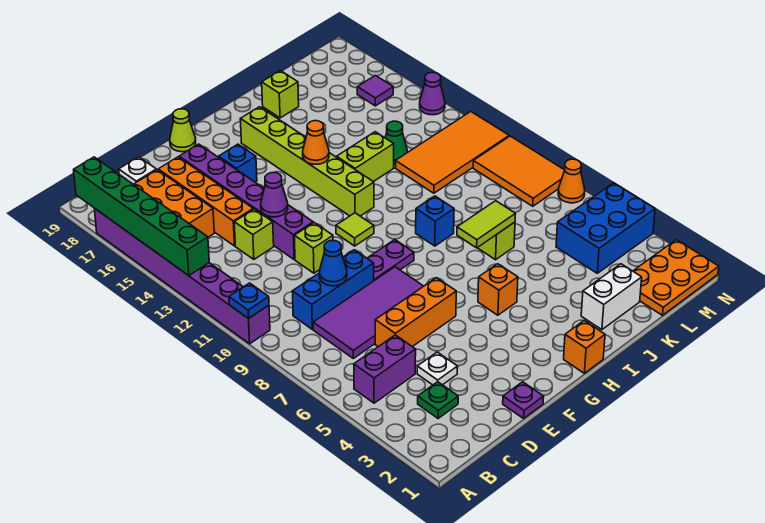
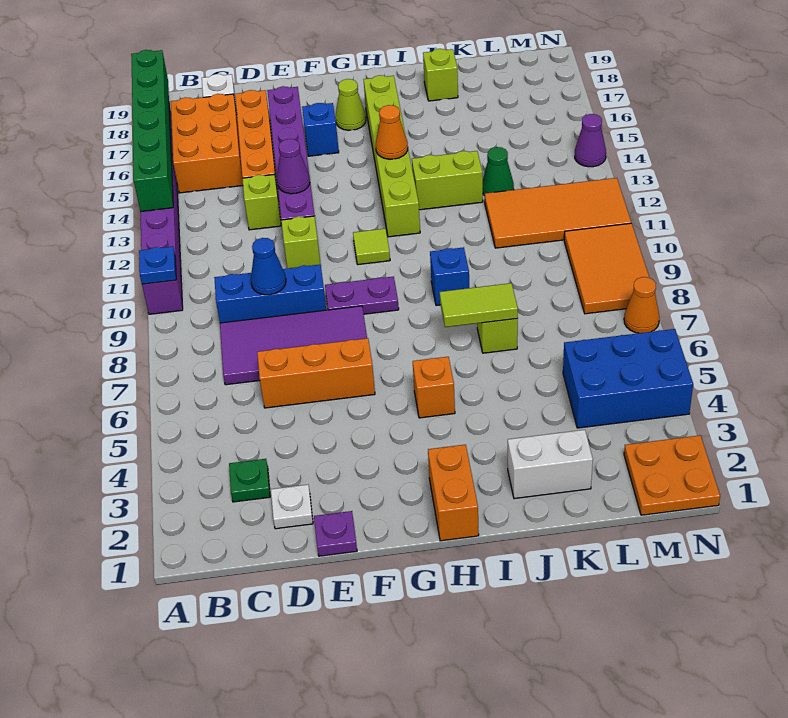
purple 1x2 brick [354,335,416,403] -> none
white 1x1 plate [417,352,458,385] -> white 1x1 plate moved to [271,485,313,529]
lime 1x1 cone [170,109,196,152] -> lime 1x1 cone moved to [335,79,366,130]
orange 1x1 brick [564,321,605,373] -> orange 1x2 brick [428,445,479,541]
orange 2x3 plate [633,240,719,315] -> orange 2x2 plate [624,435,720,515]
purple 1x1 tile [357,76,393,106] -> none

